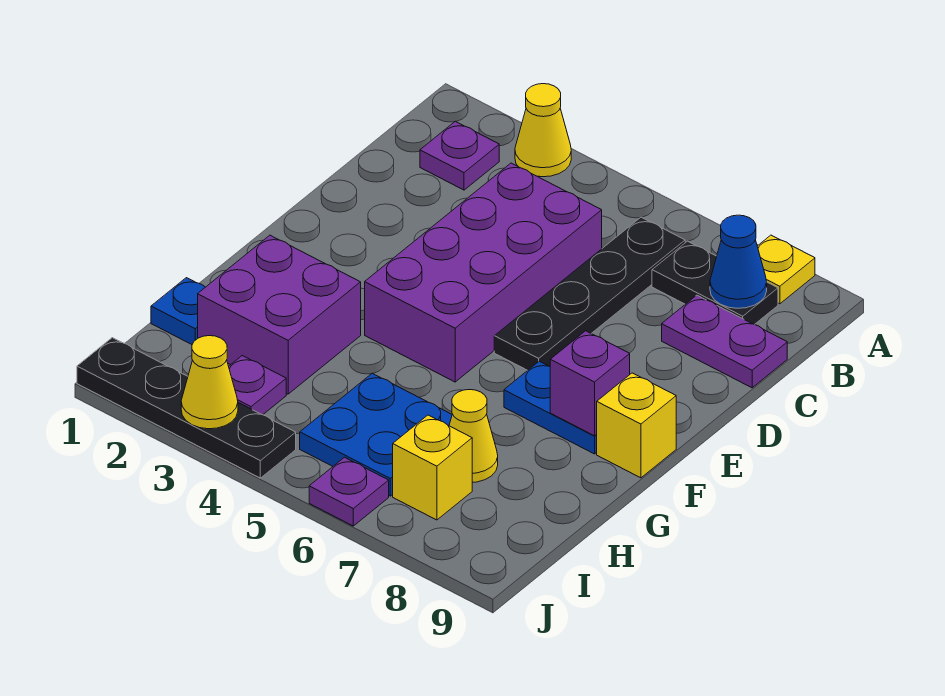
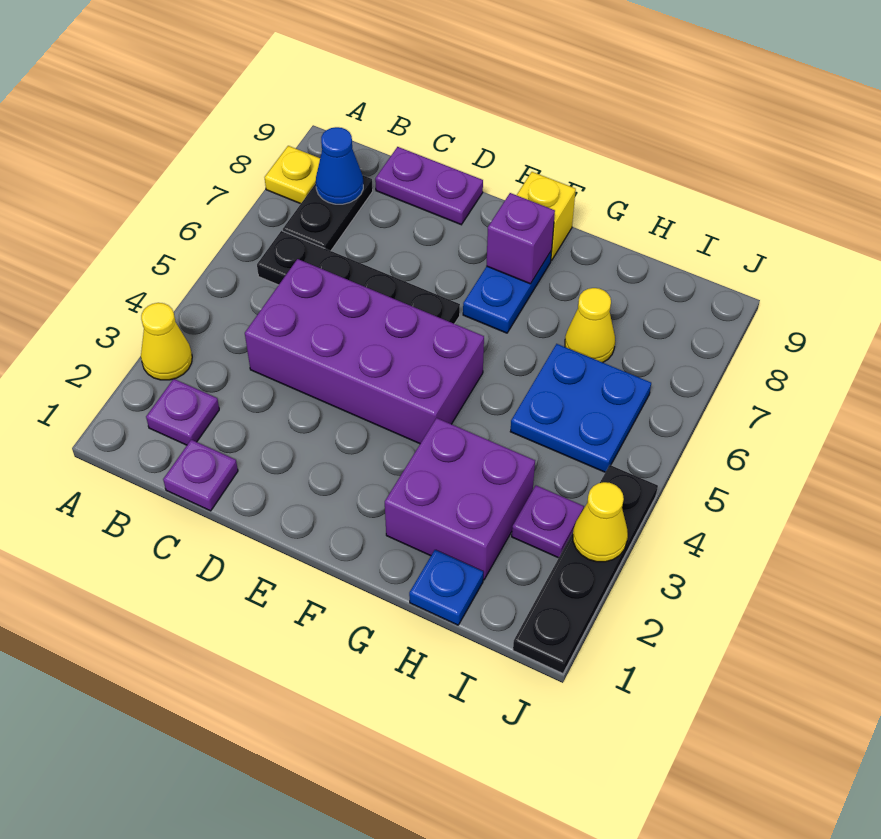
purple 1x2 plate [662,295,787,388] -> purple 1x2 plate turned to [375,147,483,225]
yellow 1x1 brick [393,415,472,520] -> none
purple 1x1 plate [309,457,389,526] -> purple 1x1 plate moved to [163,440,238,511]

